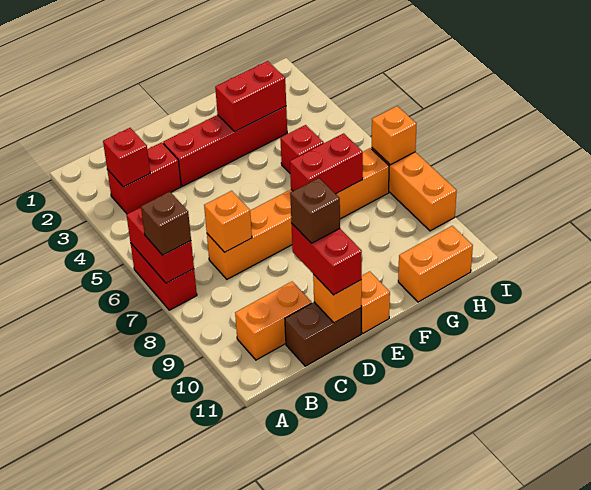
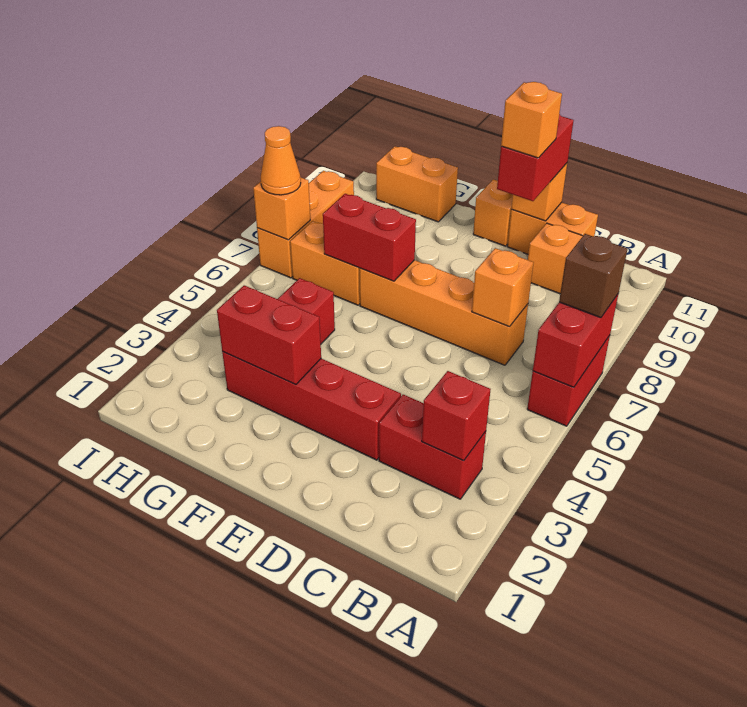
brown 1x2 brick [285,302,361,366] -> orange 1x2 brick [507,202,598,254]
brown 1x1 brick [290,178,340,243] -> orange 1x1 brick [501,82,562,158]
none -> orange 1x1 cone [261,126,301,195]

